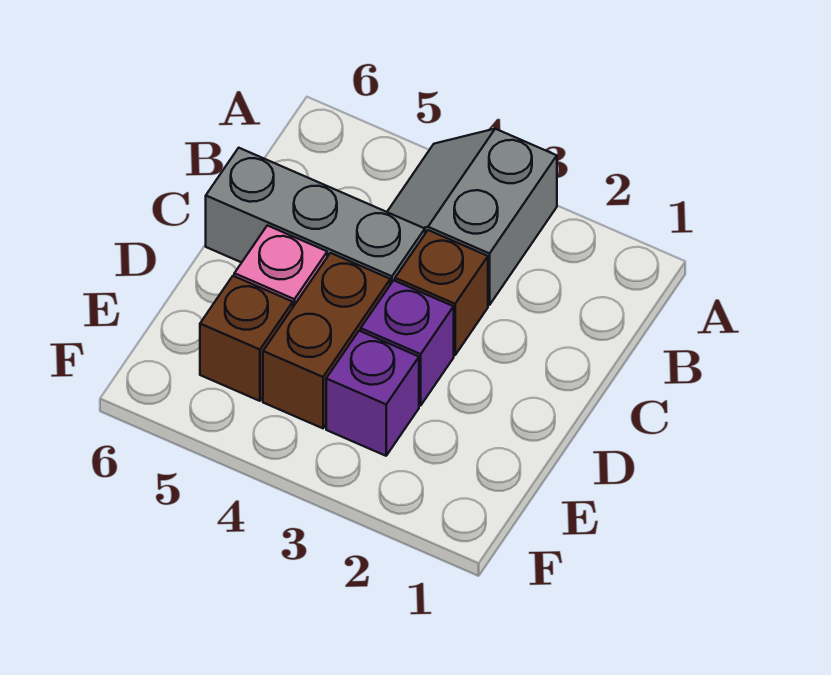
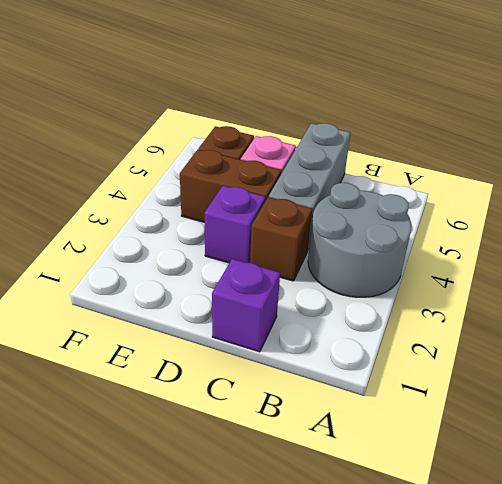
grey 2x2 slope [387,129,557,305] -> grey 2x2 round brick [308,183,411,297]
purple 1x1 brick [326,331,419,456] -> purple 1x1 brick moved to [212,259,280,352]

